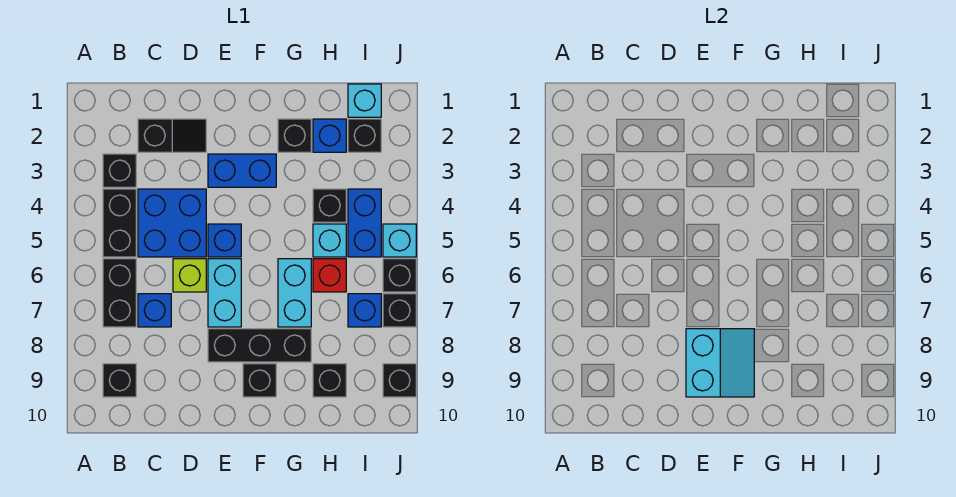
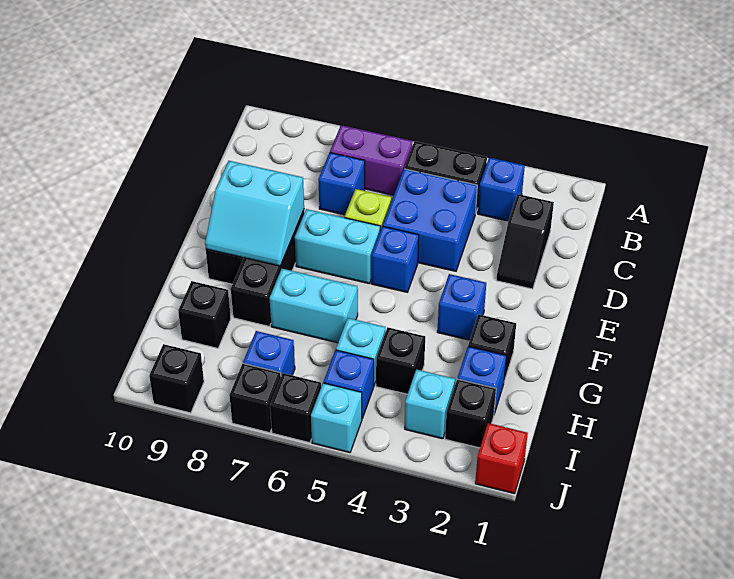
black 1x1 brick [103,154,136,187] -> blue 1x1 brick [478,158,525,221]
black 1x2 brick [103,259,136,327] -> purple 1x2 brick [330,125,412,195]
black 1x1 brick [103,364,136,397] -> none
blue 1x2 brick [208,154,276,187] -> blue 1x1 brick [437,274,486,340]
red 1x1 brick [313,259,346,292] -> red 1x1 brick moved to [475,423,528,494]
cyan 1x1 brick [348,84,381,117] -> cyan 1x1 brick moved to [405,369,455,439]
blue 1x2 brick [348,189,381,257] -> blue 1x1 brick [324,350,374,418]

